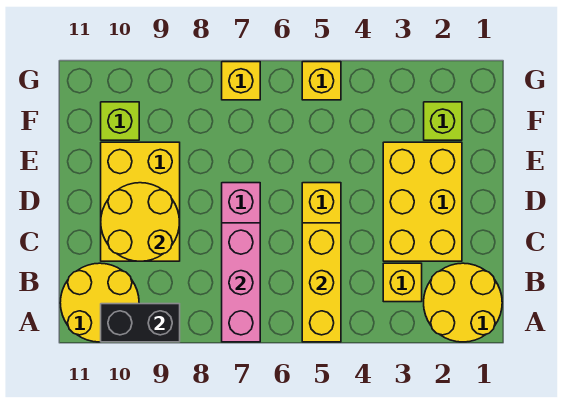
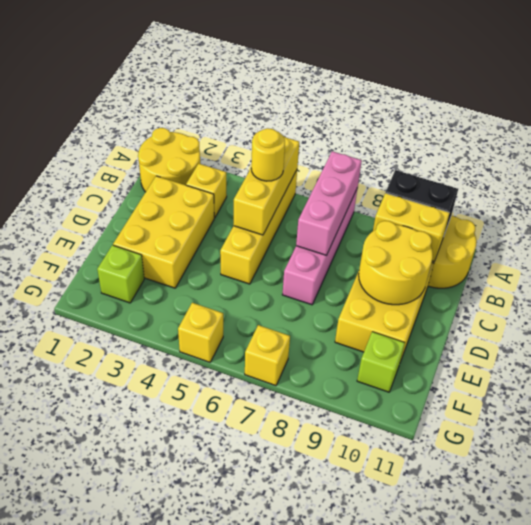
none -> yellow 1x1 round brick [251,128,285,181]
none -> yellow 1x2 brick [373,193,450,262]

